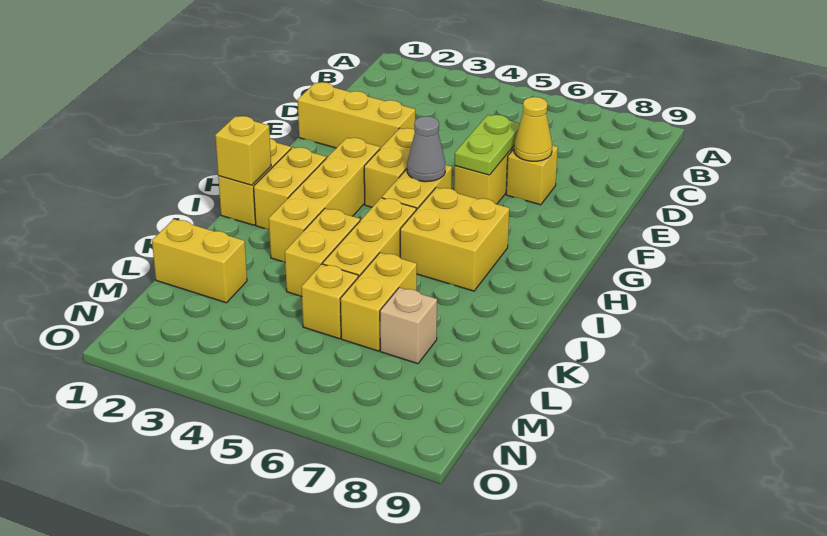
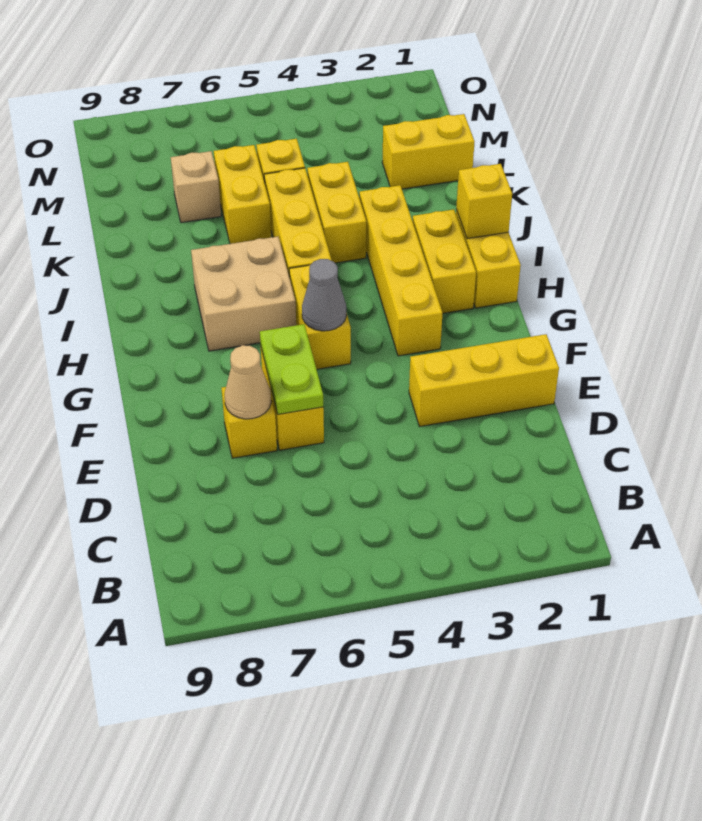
yellow 1x1 cone [514,97,552,161] -> tan 1x1 cone [225,345,271,419]
yellow 1x2 brick [364,128,415,207] -> none
yellow 2x2 brick [400,187,509,291] -> tan 2x2 brick [191,237,296,351]

